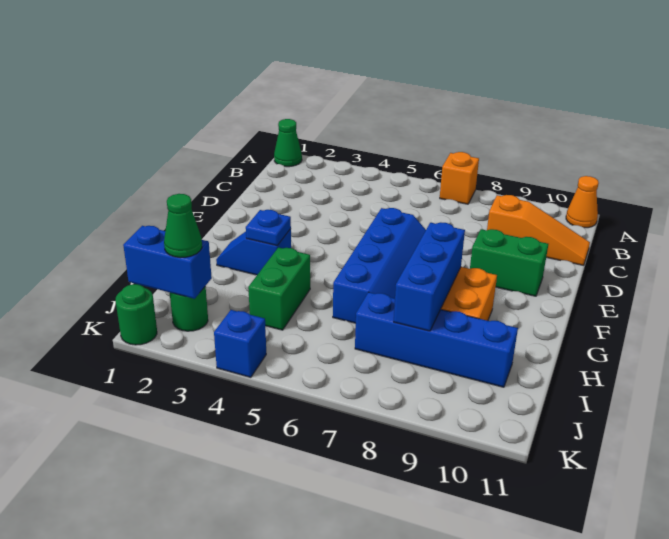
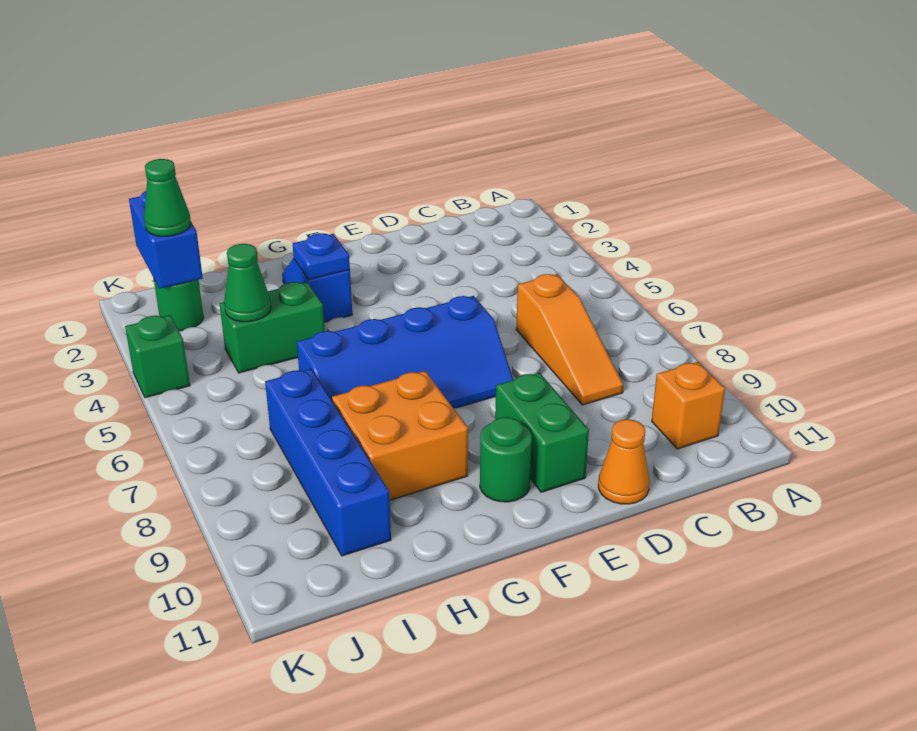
green 1x1 cone [274,119,302,167] -> green 1x1 cone moved to [224,244,271,322]
orange 1x1 brick [440,152,479,204] -> orange 1x1 brick moved to [652,362,725,449]
orange 1x1 cone [566,176,599,228] -> orange 1x1 cone moved to [598,419,650,504]
orange 1x3 slope [487,195,590,265] -> orange 1x3 slope moved to [516,274,623,405]
blue 1x3 brick [394,222,465,331] -> none
green 1x1 round brick [115,284,157,345] -> green 1x1 round brick moved to [480,417,532,502]
blue 1x1 brick [214,310,266,377] -> green 1x1 brick [125,315,190,398]

